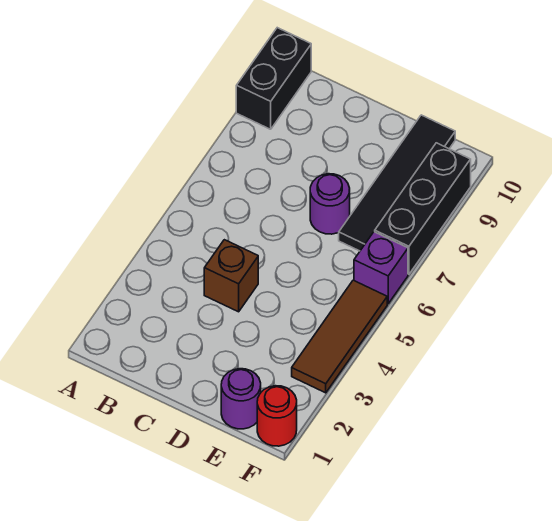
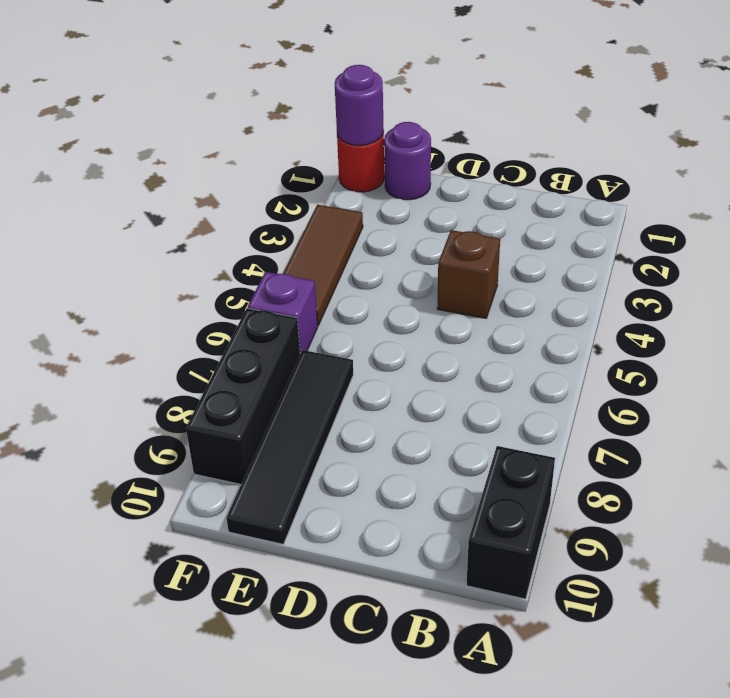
purple 1x1 round brick [310,174,350,234] -> purple 1x1 round brick moved to [335,65,384,145]

